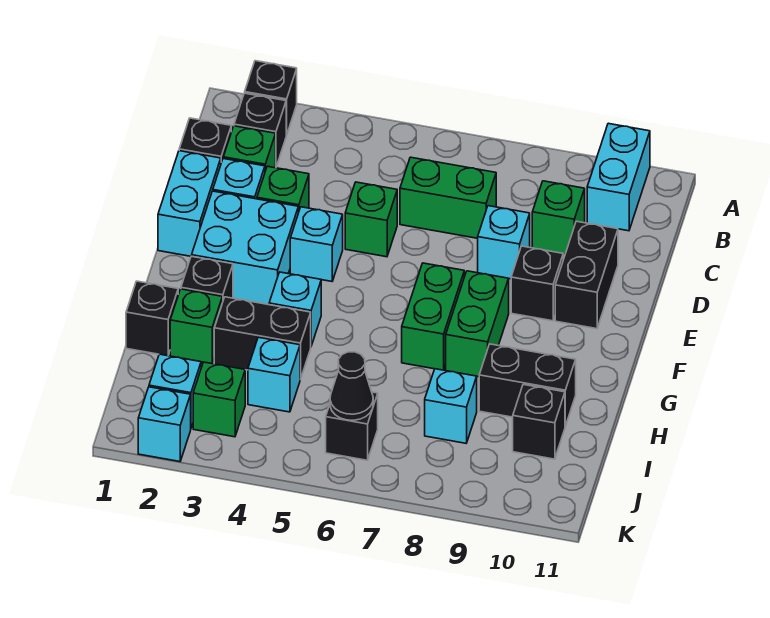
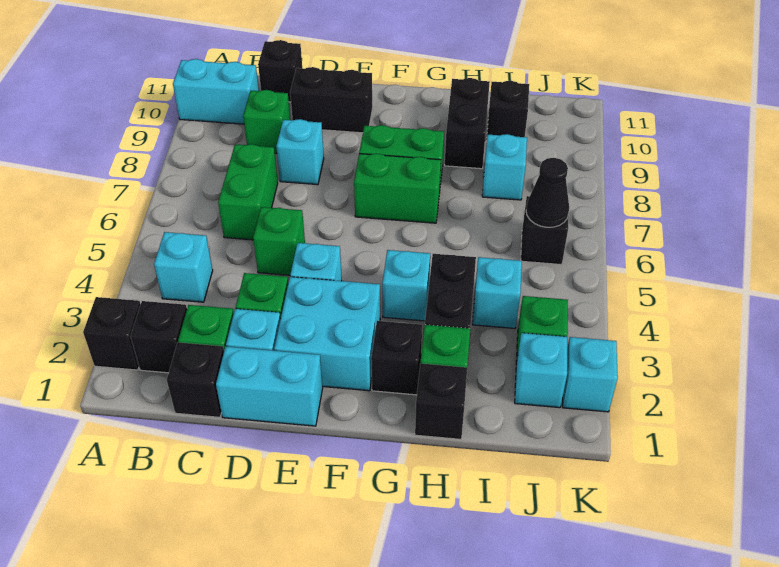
none -> cyan 1x1 brick [154,232,213,302]
black 1x1 brick [511,246,563,321] -> black 1x1 brick moved to [258,40,302,102]

